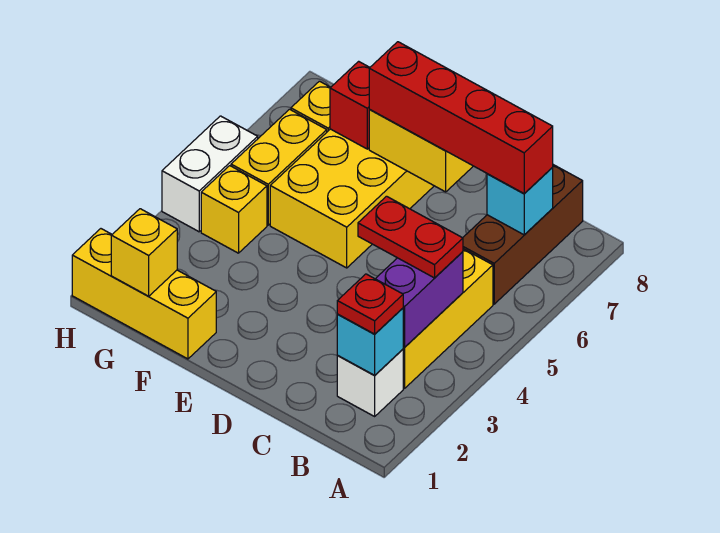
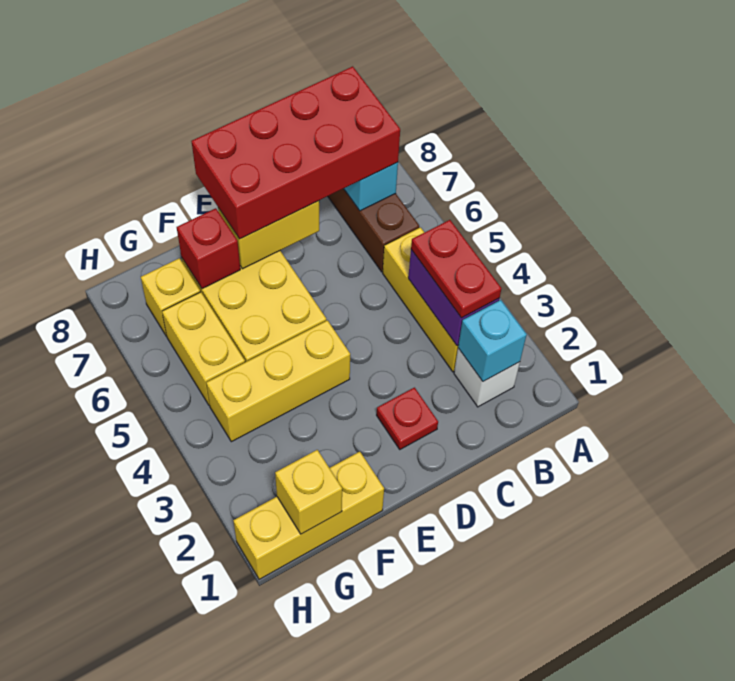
red 1x1 plate [337,274,403,334] -> red 1x1 plate moved to [377,388,438,449]
red 1x2 plate [358,196,463,278] -> red 1x2 plate turned to [411,220,501,318]
red 1x4 brick [369,42,553,194] -> red 2x4 brick [191,66,400,239]
yellow 1x1 brick [201,166,267,253] -> yellow 1x3 brick [206,320,350,442]
white 1x2 brick [162,116,258,232] -> none

